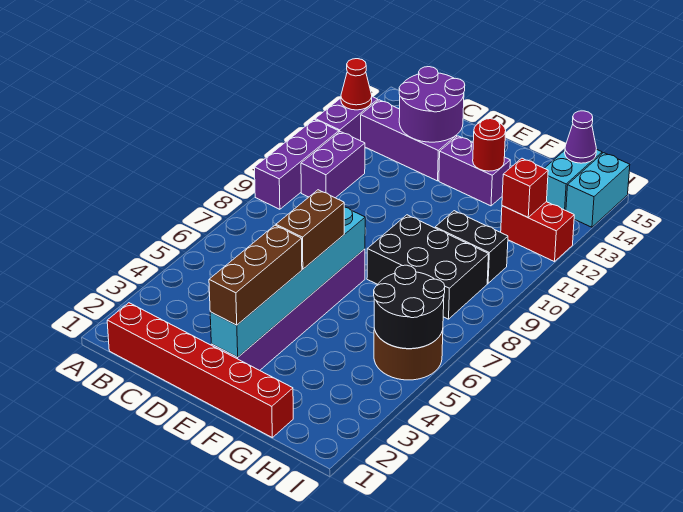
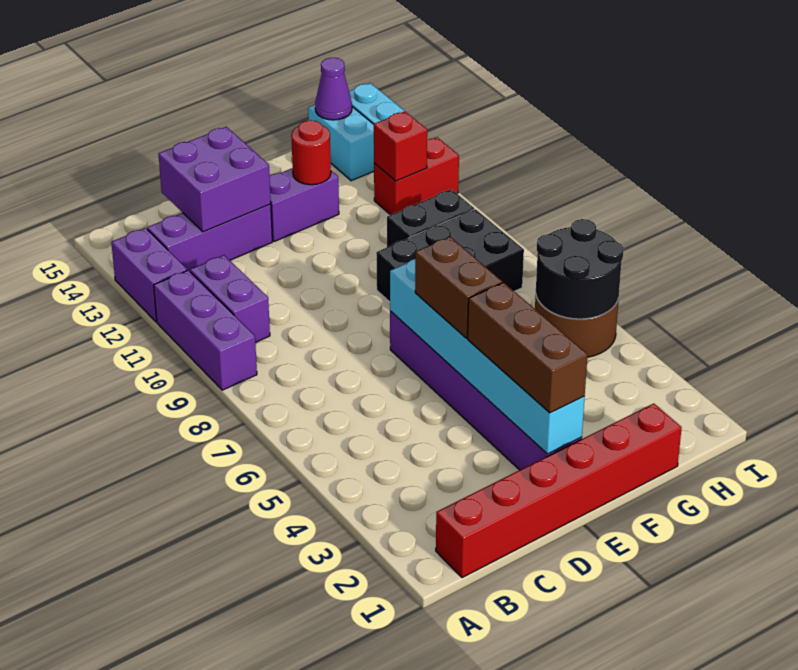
red 1x1 cone [341,59,372,110] -> none
purple 2x2 round brick [399,67,465,142] -> purple 2x2 brick [159,127,271,232]

